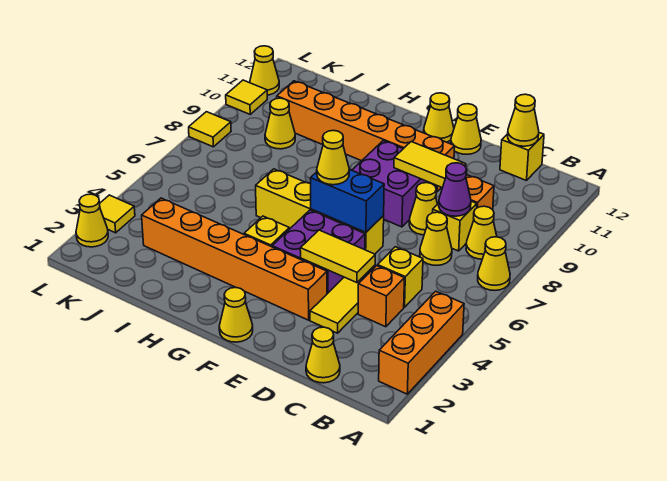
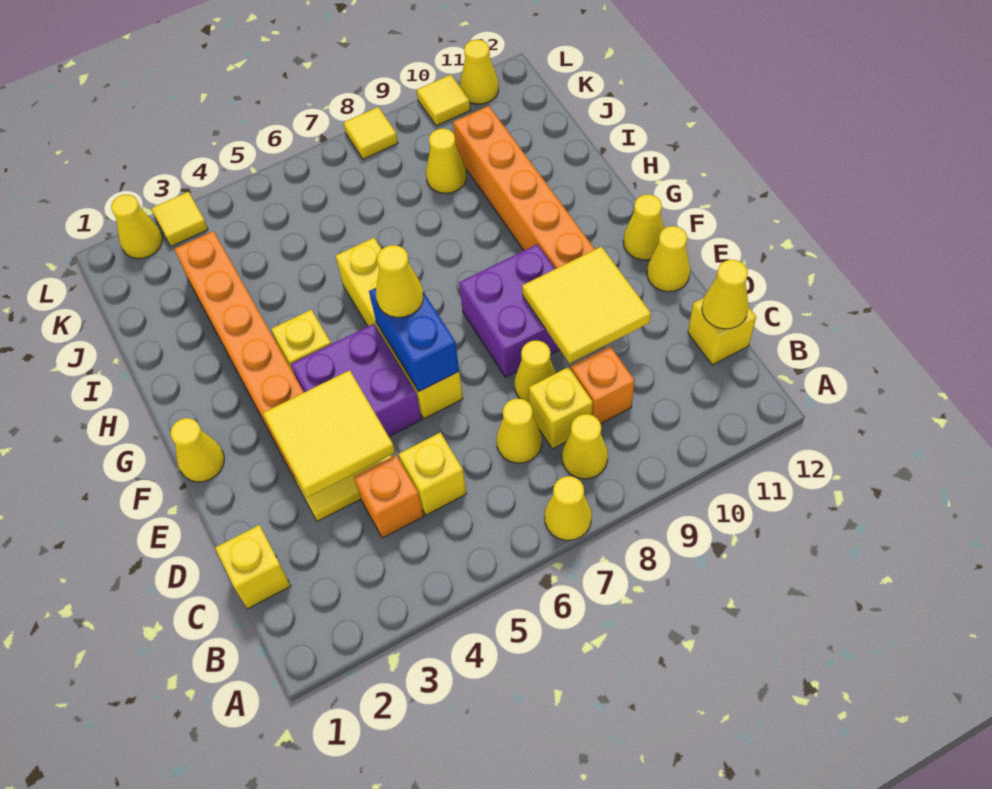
orange 1x3 brick [379,291,464,394] -> none
yellow 1x1 cone [306,327,340,383] -> yellow 1x1 brick [215,525,291,609]
purple 1x1 cone [439,163,471,216] -> none
yellow 1x2 tile [300,230,375,283] -> yellow 2x2 tile [263,370,395,497]
yellow 1x2 tile [394,142,466,188] -> yellow 2x2 tile [522,246,651,363]

